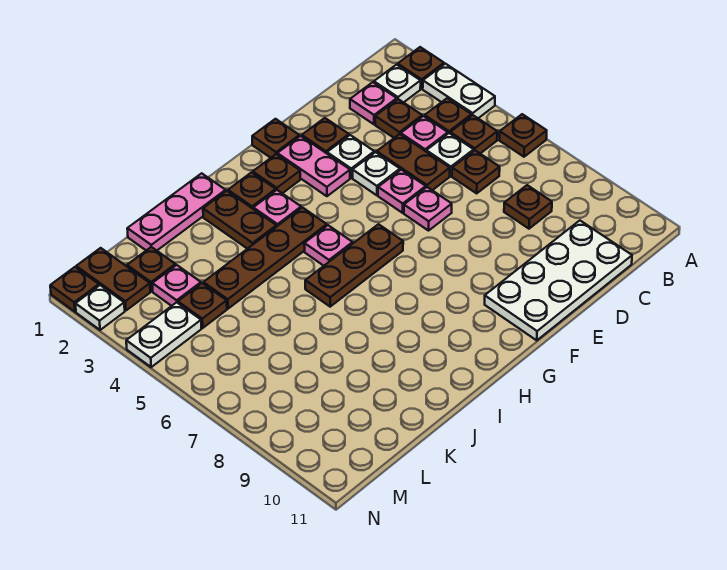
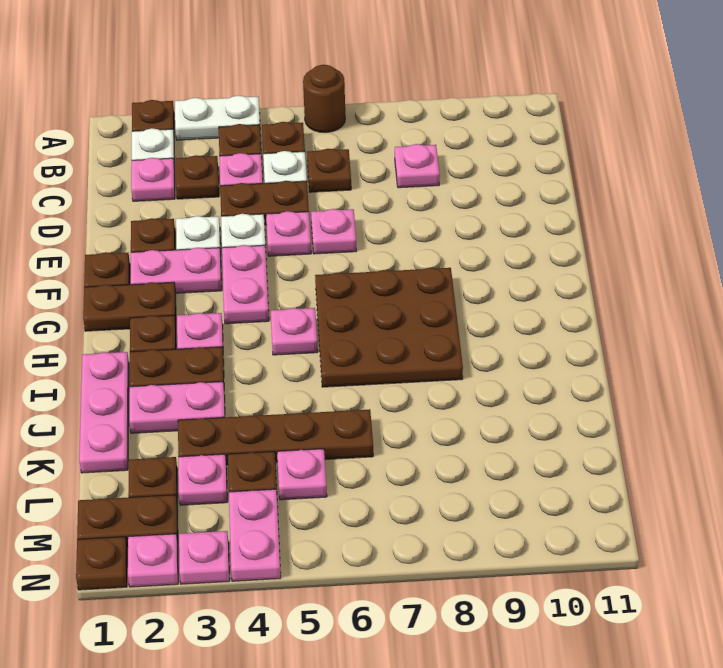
brown 1x1 plate [499,114,547,157] -> brown 1x1 round brick [303,65,345,133]
brown 1x1 plate [504,185,552,229] -> pink 1x1 plate [395,144,440,188]
white 2x4 plate [485,221,632,340] -> none
none -> pink 1x2 plate [222,245,269,324]
brown 1x1 plate [253,154,300,193] -> brown 1x2 plate [83,282,176,331]
brown 1x3 plate [305,224,403,307] -> brown 3x3 plate [315,268,463,387]
brown 1x4 plate [203,207,327,309] -> brown 1x4 plate turned to [178,409,373,465]
none -> pink 1x2 plate [129,382,225,433]
none -> pink 1x1 plate [277,449,327,500]
white 1x2 plate [126,302,201,367] -> pink 1x2 plate [229,489,281,581]
white 1x1 plate [76,285,125,330] -> pink 1x1 plate [128,534,178,587]
none -> pink 1x1 plate [179,531,230,584]

